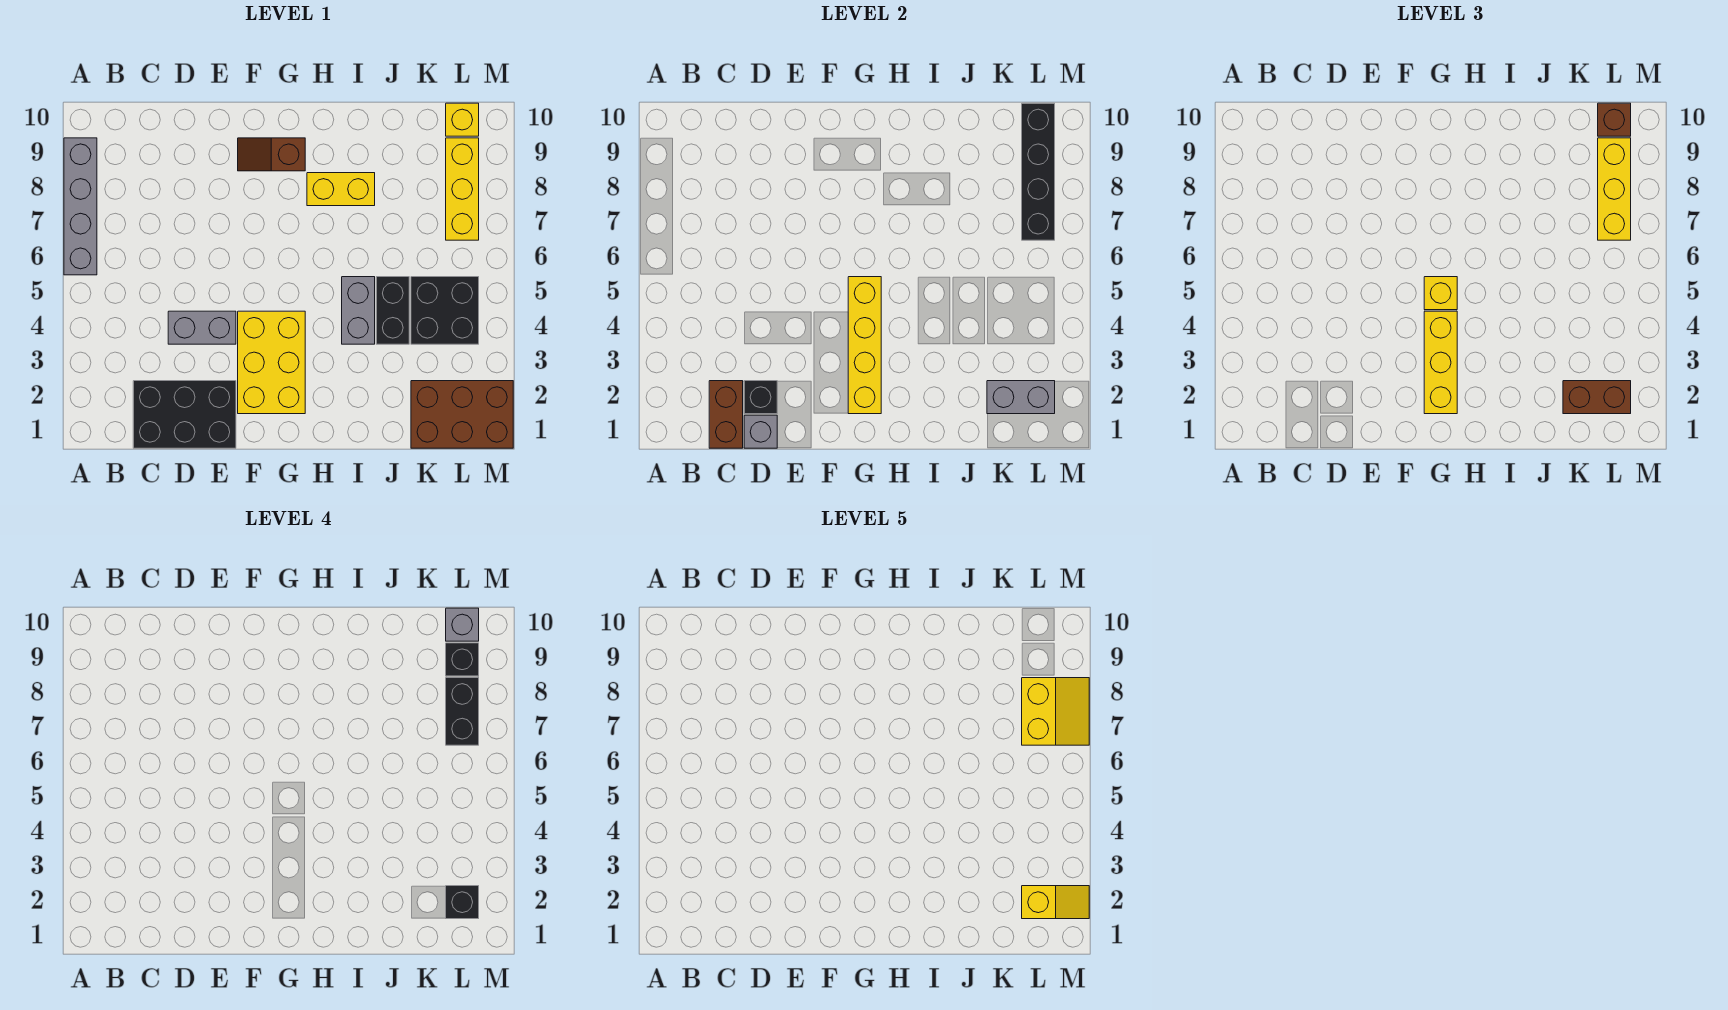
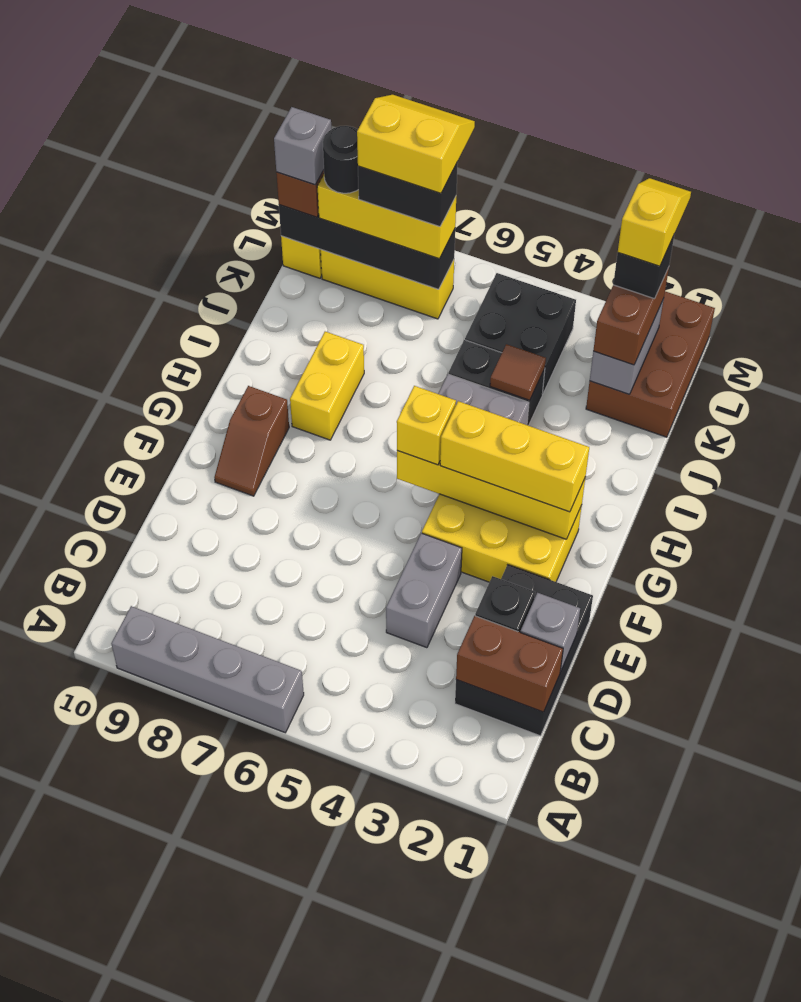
none -> brown 1x1 tile [490,344,546,400]
black 1x1 brick [446,643,479,676] -> black 1x1 round brick [323,126,358,193]

